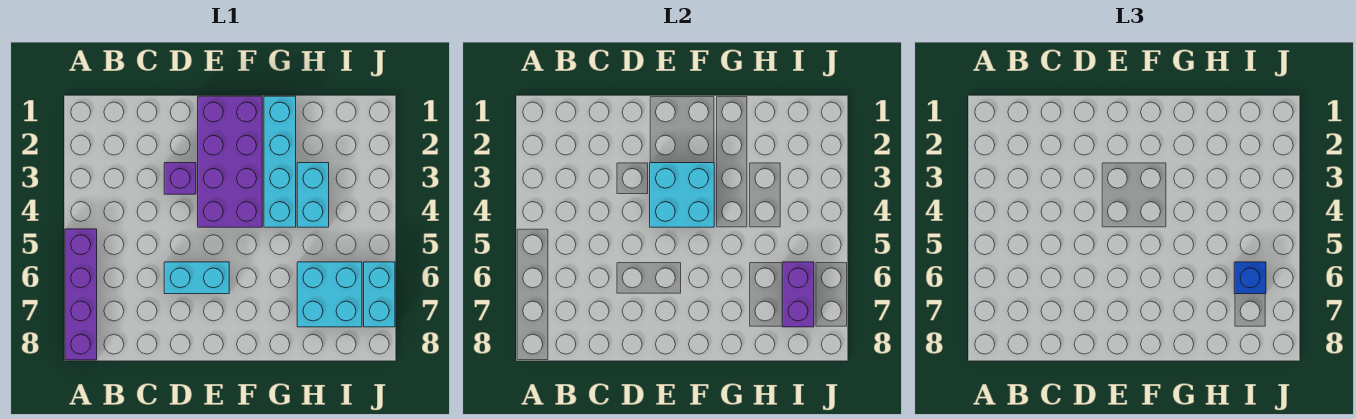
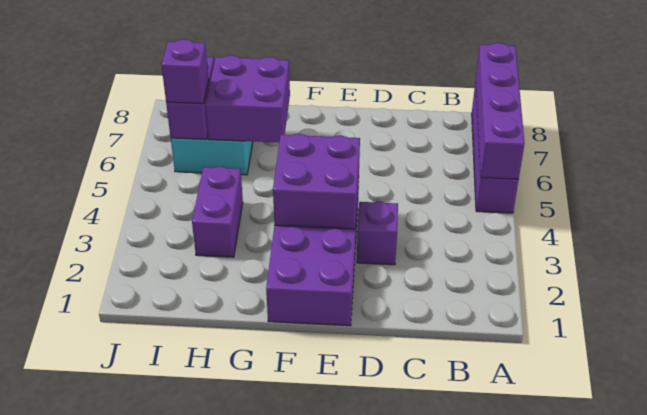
none -> purple 1x4 brick [476,43,525,179]
cyan 1x2 brick [164,262,229,294] -> none
cyan 2x2 brick [650,163,714,227] -> purple 2x2 brick [273,134,360,229]
cyan 1x4 brick [264,96,296,227] -> none
none -> purple 2x2 brick [205,55,290,142]
cyan 1x2 brick [297,163,329,227] -> purple 1x2 brick [192,167,243,257]
blue 1x1 brick [1234,262,1266,294] -> purple 1x1 brick [161,39,209,104]
cyan 1x2 brick [364,262,395,327] -> none

